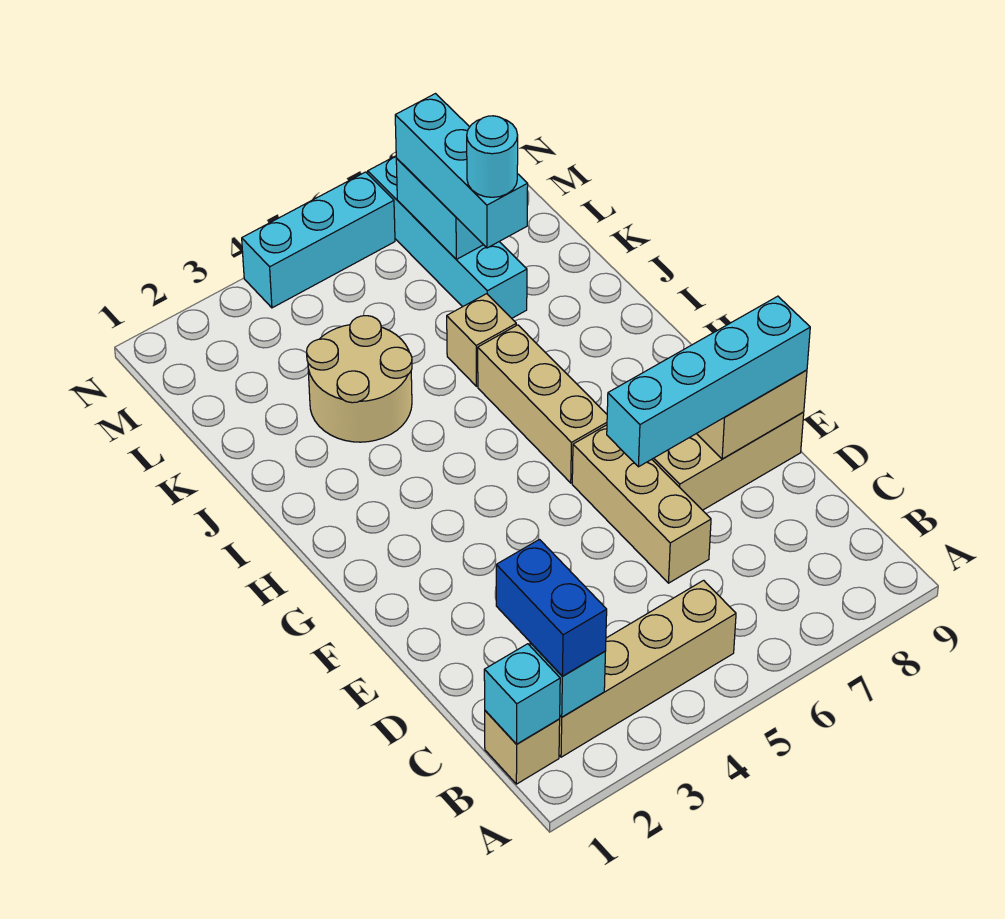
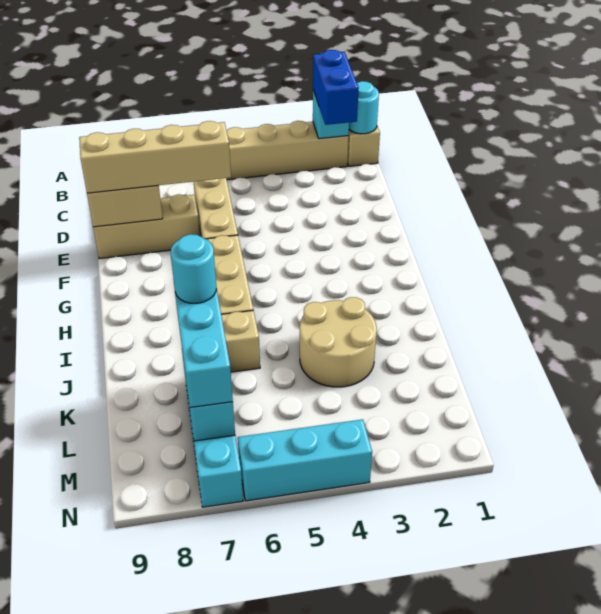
cyan 1x1 brick [484,644,560,744] -> cyan 1x1 round brick [349,81,379,134]
cyan 1x4 brick [607,296,810,467] -> tan 1x4 brick [79,121,231,193]

